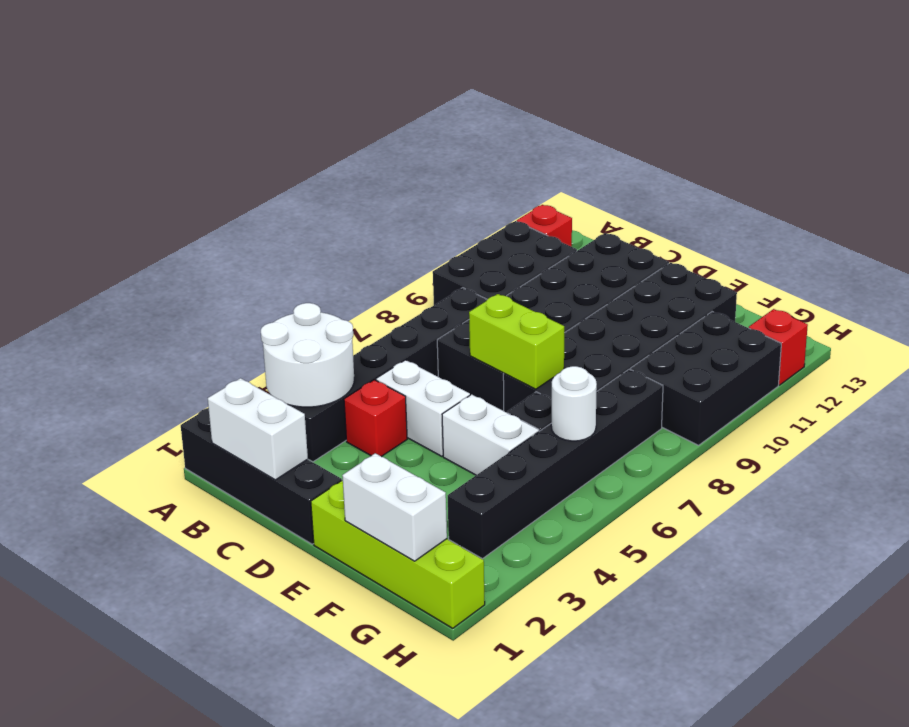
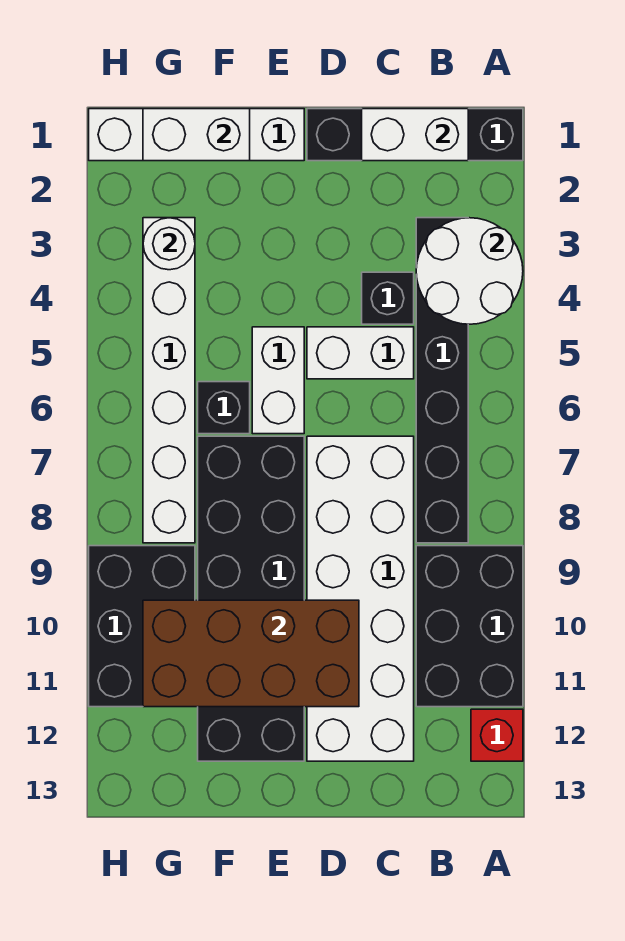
red 1x1 brick [344,380,407,457] -> black 1x1 brick [362,272,414,324]
black 2x6 brick [437,233,669,411] -> white 2x6 brick [307,436,414,761]
lime 1x2 brick [469,294,564,389] -> none
none -> brown 2x4 brick [143,600,359,707]
lime 1x4 brick [311,480,485,628] -> white 1x4 brick [89,109,304,161]
white 1x2 brick [442,395,539,475] -> white 1x2 brick turned to [252,327,304,434]
black 1x6 brick [448,369,663,559] -> white 1x6 brick [143,218,195,543]
white 1x1 round brick [551,366,597,441] -> white 1x1 round brick moved to [143,218,195,270]
red 1x1 brick [749,309,808,385] -> none

